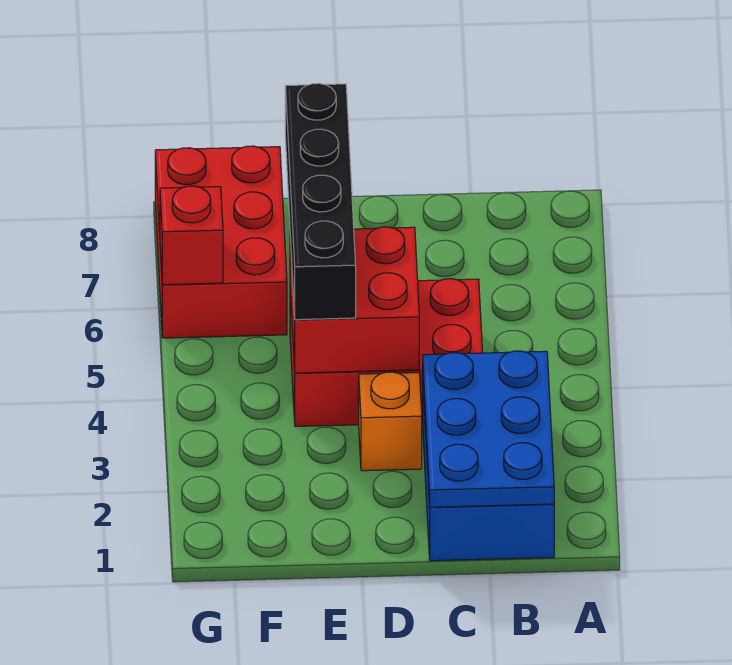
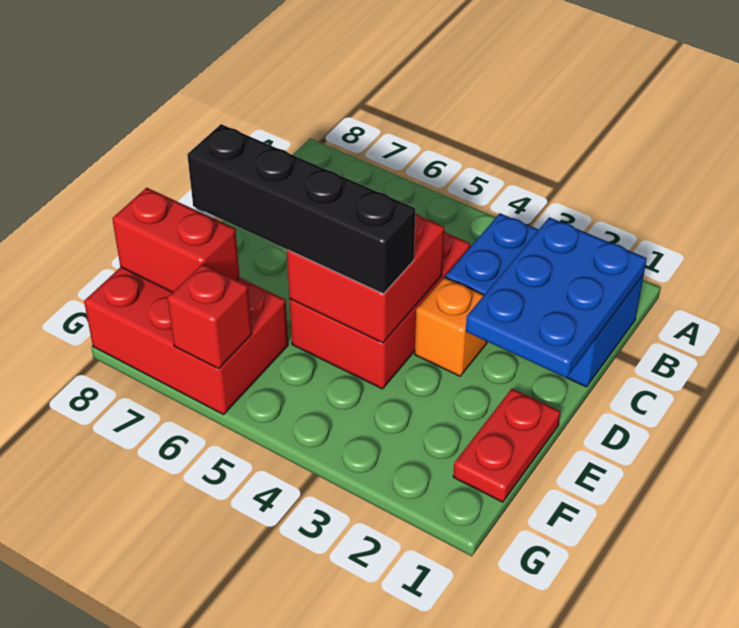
blue 2x3 plate [423,351,554,507] -> blue 2x3 plate turned to [466,217,647,378]
none -> red 1x2 plate [453,389,560,502]
none -> red 1x2 brick [112,188,240,293]

